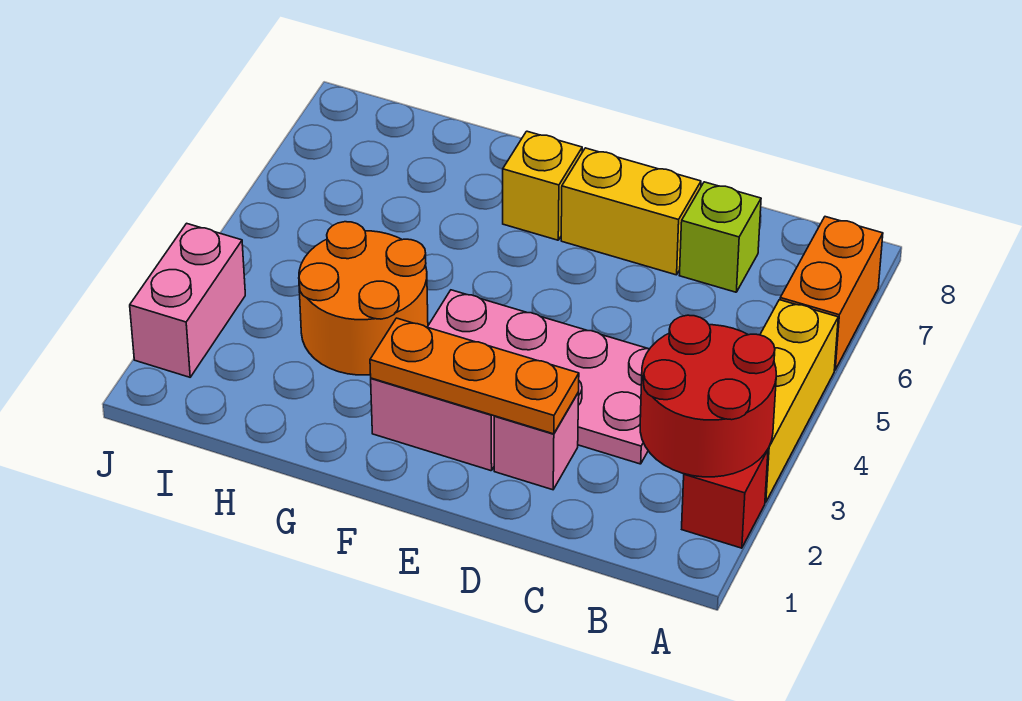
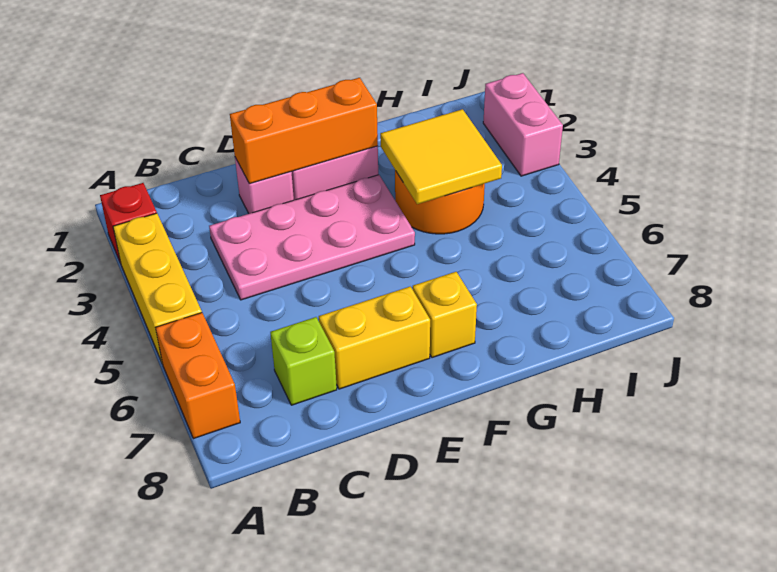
red 2x2 round brick [640,315,776,477] -> none
orange 1x3 plate [370,318,579,434] -> orange 1x3 brick [230,78,378,184]
none -> yellow 2x2 tile [380,109,502,204]

